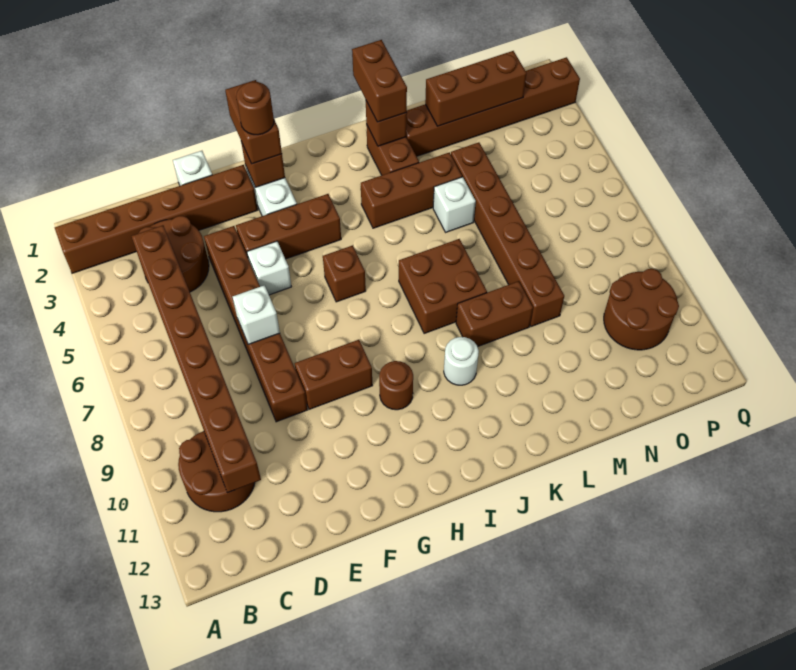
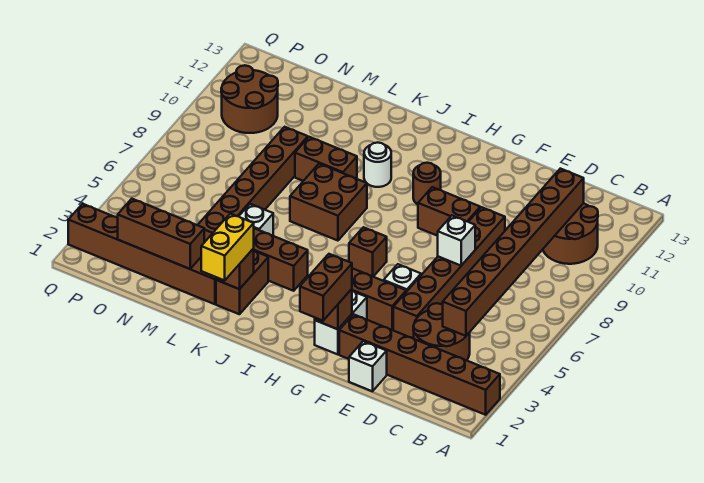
brown 1x1 round brick [236,82,274,135] -> none
brown 1x2 brick [352,40,407,122] -> yellow 1x2 brick [201,214,254,280]

